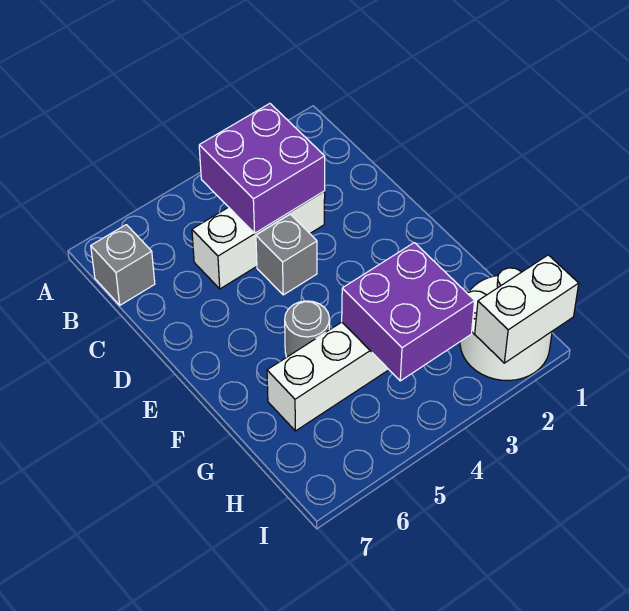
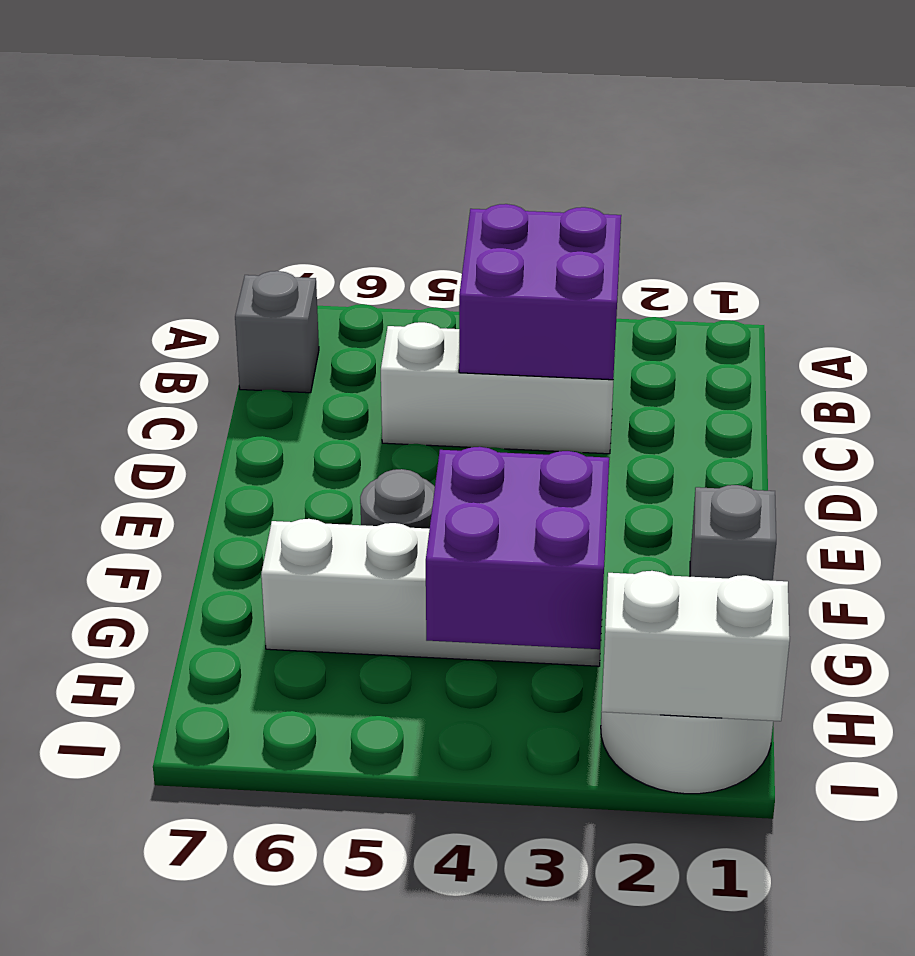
grey 1x1 brick [256,214,317,295] -> grey 1x1 brick moved to [690,485,776,581]

